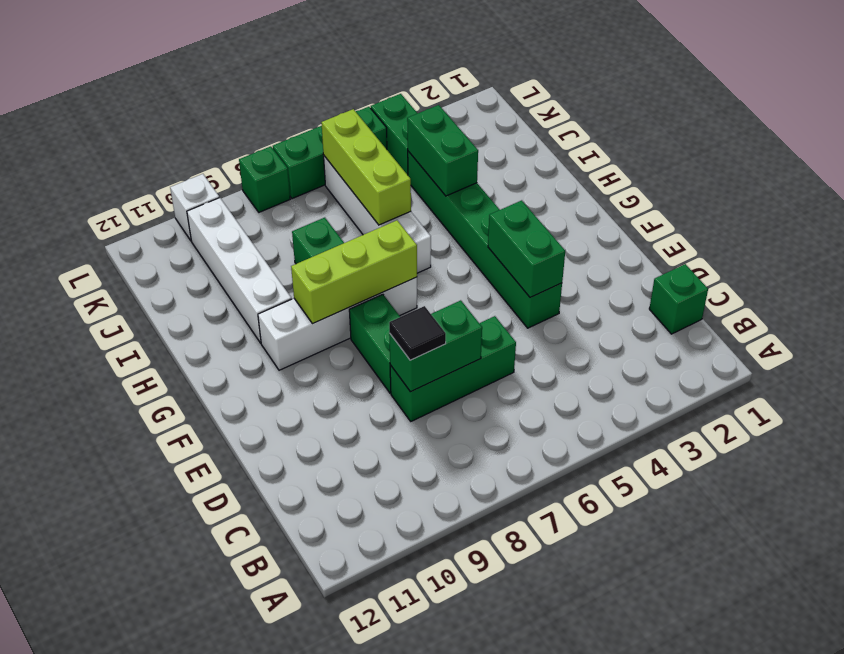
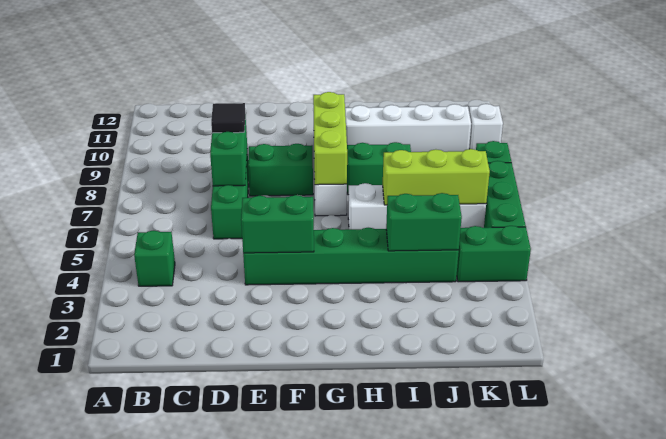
green 1x1 brick [649,264,708,334] -> green 1x1 brick moved to [134,231,175,286]

